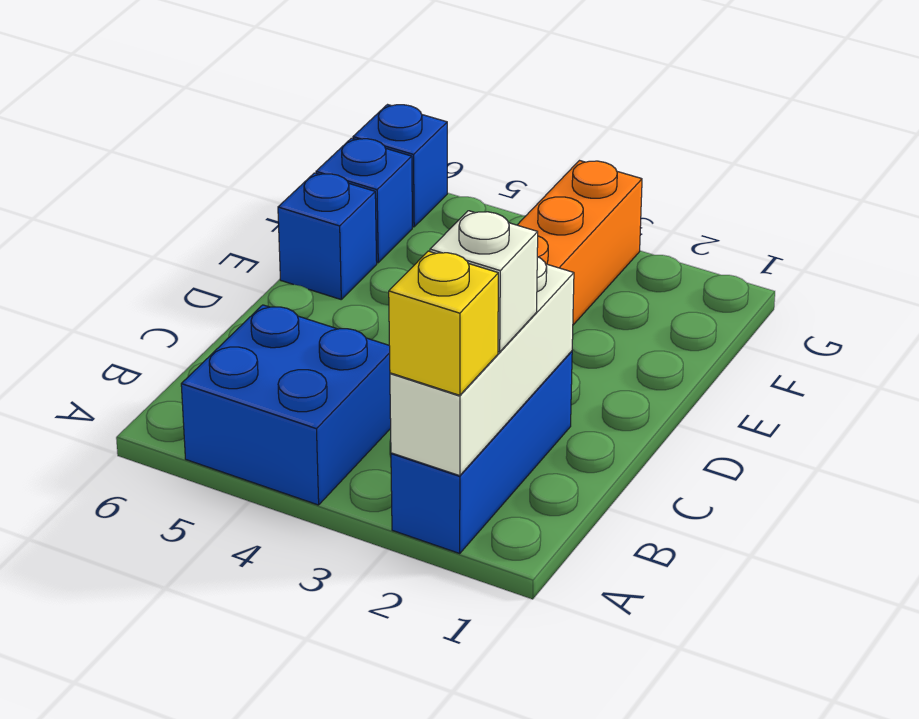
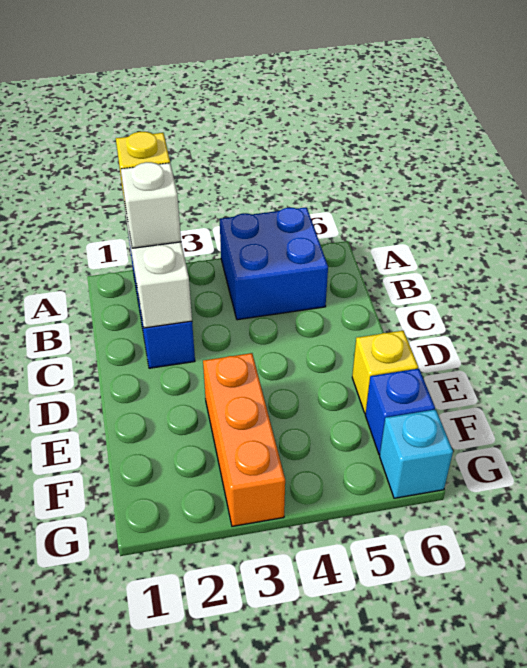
blue 1x1 brick [278,173,377,299] -> yellow 1x1 brick [352,331,418,414]
blue 1x1 brick [353,105,447,227] -> cyan 1x1 brick [380,410,453,498]

